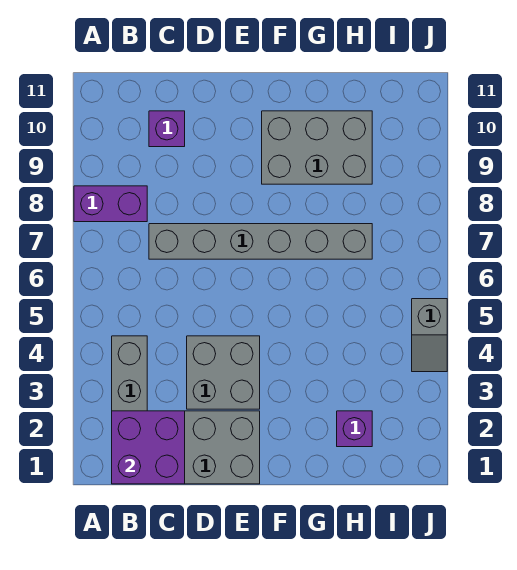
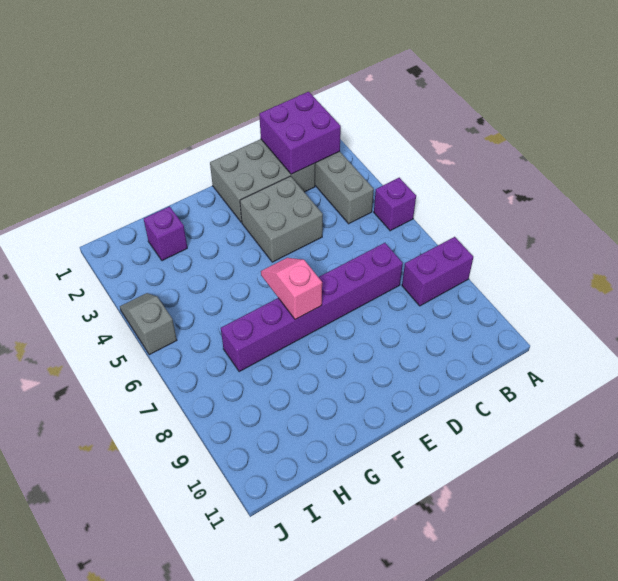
grey 1x6 brick [149,224,372,259] -> purple 1x6 brick [221,243,403,372]
purple 1x1 brick [149,111,185,147] -> purple 1x1 brick moved to [374,178,416,231]
none -> pink 1x2 slope [261,258,322,319]
grey 2x3 brick [262,111,372,184] -> none

